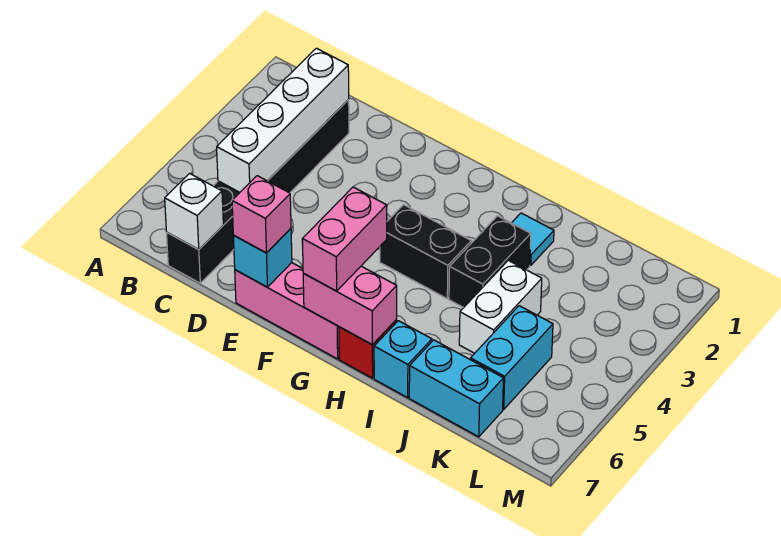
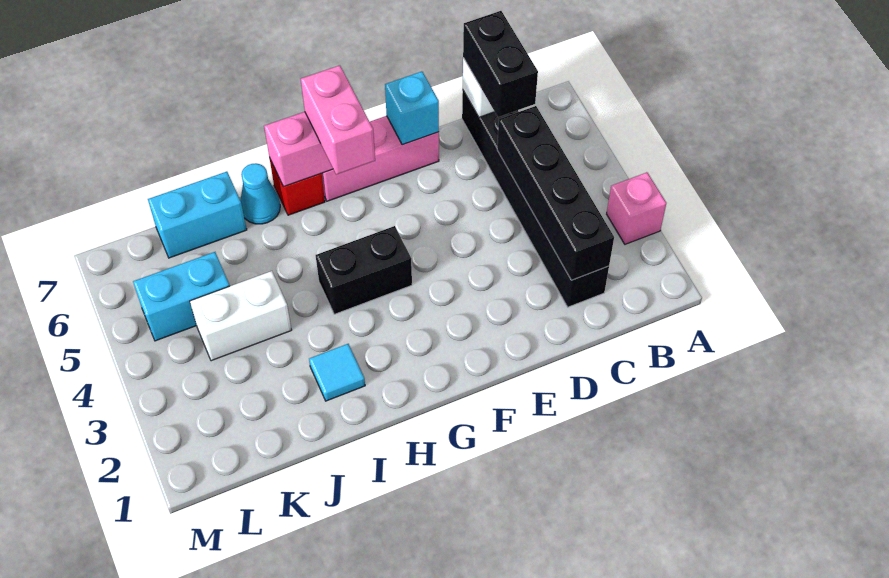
white 1x4 brick [217,48,349,192] -> black 1x4 brick [497,106,614,280]
pink 1x1 brick [232,176,291,253] -> pink 1x1 brick moved to [607,172,666,244]
black 1x2 brick [449,216,531,308] -> black 1x2 brick moved to [463,11,538,117]
cyan 1x1 brick [374,321,432,398] -> cyan 1x1 cone [240,163,280,224]
white 1x2 brick [459,260,542,353] -> white 1x2 brick turned to [190,271,291,361]
cyan 1x2 brick [470,306,553,409] -> cyan 1x2 brick turned to [133,252,230,341]

